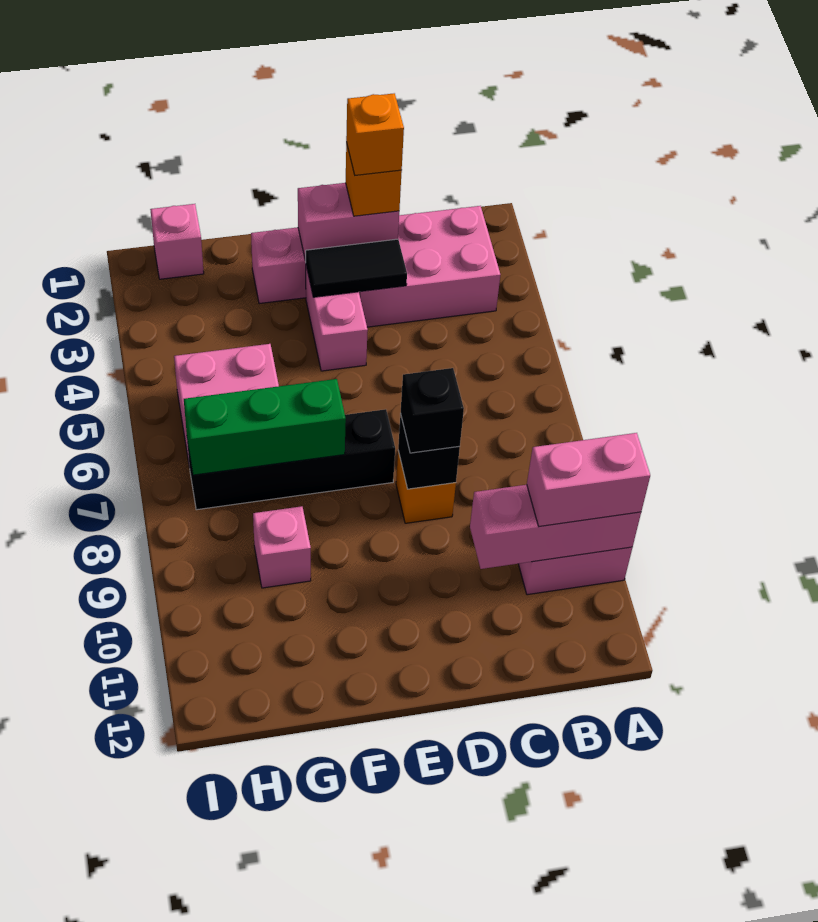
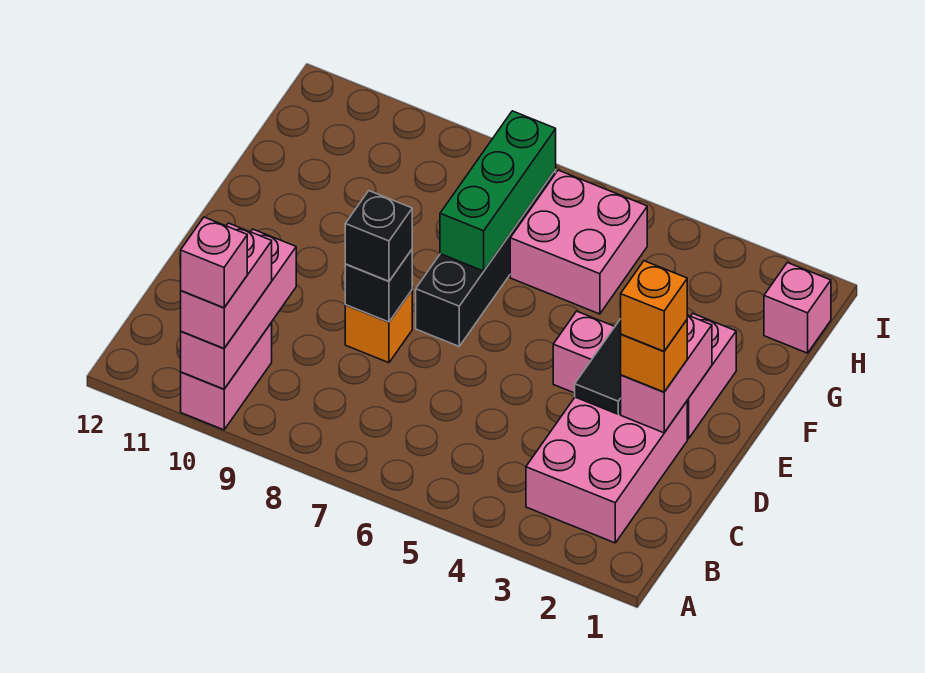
pink 1x1 brick [253,506,311,588] -> pink 1x1 brick moved to [181,217,247,308]

